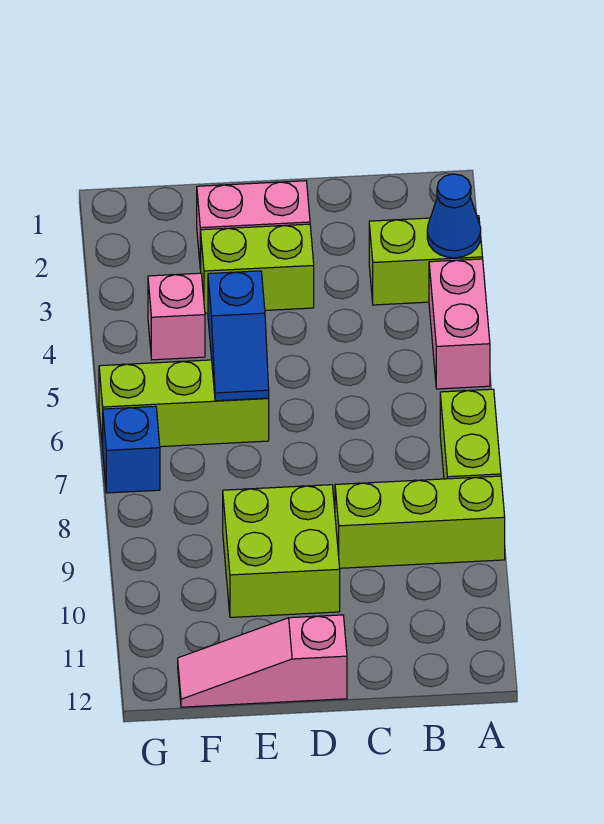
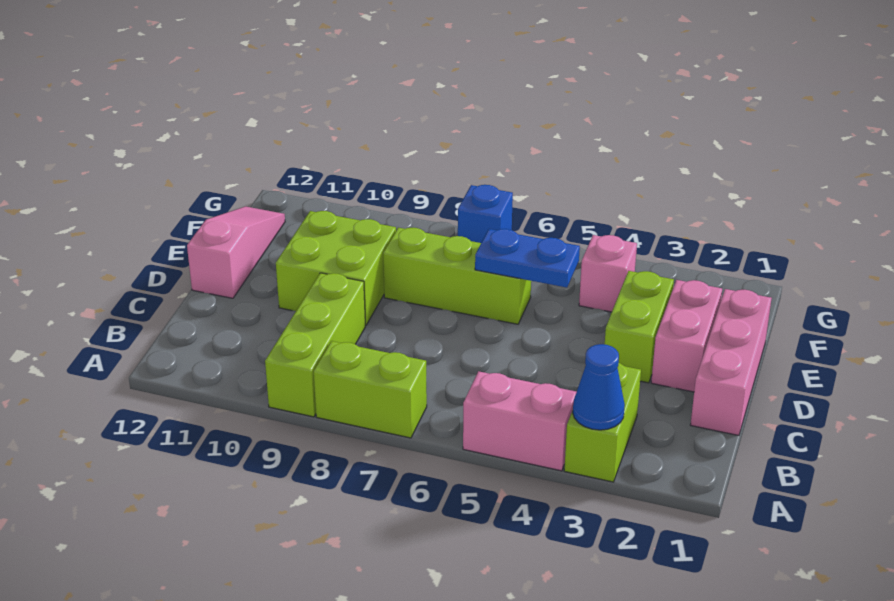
none -> pink 1x3 brick [691,289,772,435]
blue 1x2 slope [208,271,269,401] -> blue 1x2 plate [475,229,580,288]
lime 1x3 brick [99,360,269,448] -> lime 1x3 brick turned to [383,228,531,324]

